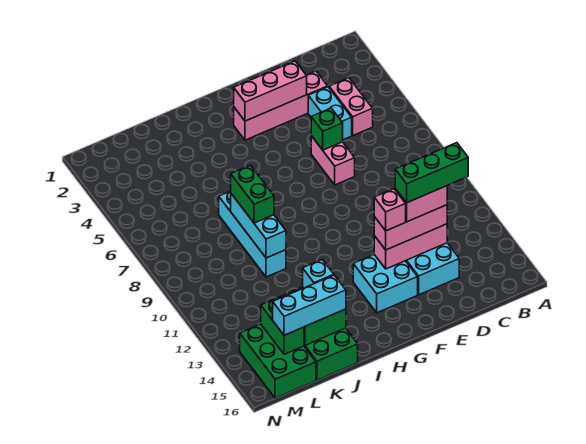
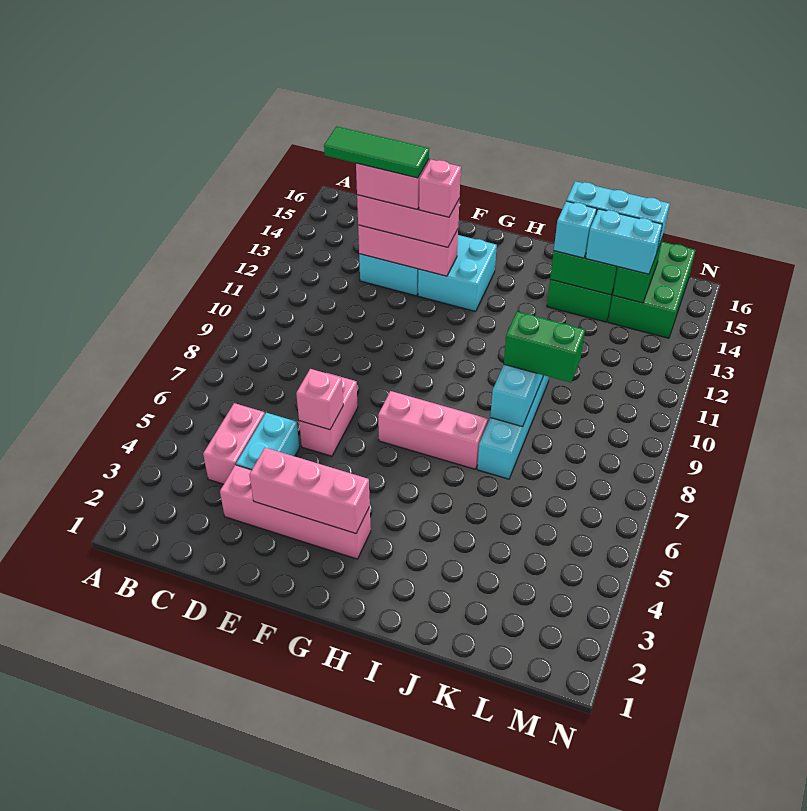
green 1x3 brick [395,143,468,203] -> green 1x3 tile [324,126,429,178]
green 1x1 brick [311,108,343,150] -> pink 1x1 brick [296,369,343,430]
none -> pink 1x3 brick [378,391,488,469]
green 1x2 brick [231,165,274,223] -> green 1x2 brick turned to [504,312,585,382]
none -> cyan 1x2 brick [586,209,662,274]

